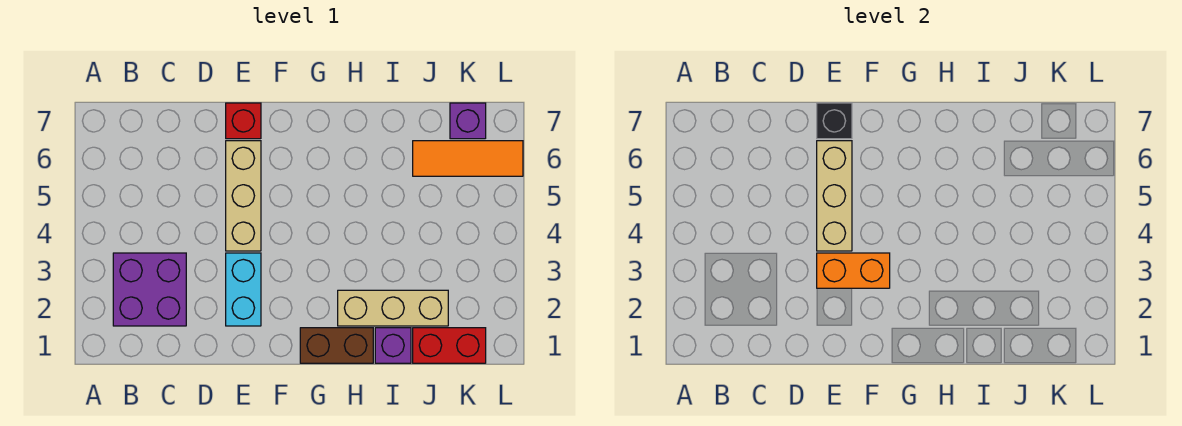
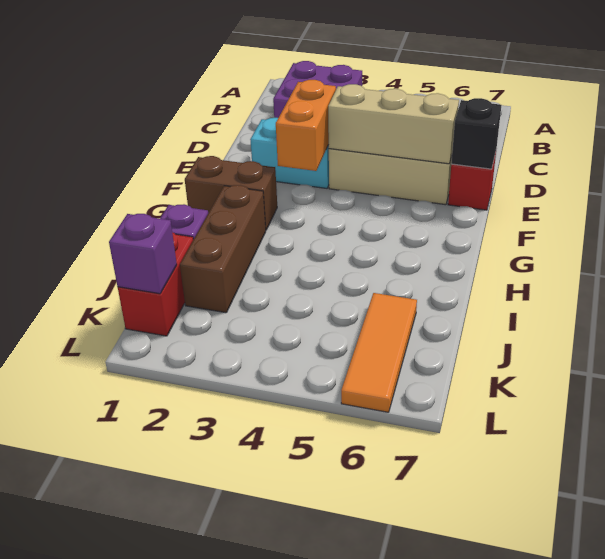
brown 1x2 brick [300,328,373,363] -> brown 1x2 brick turned to [185,156,277,230]
tan 1x3 brick [338,290,448,326] -> brown 1x3 brick [180,185,266,313]
purple 1x1 brick [450,103,486,139] -> purple 1x1 brick moved to [109,214,177,294]

